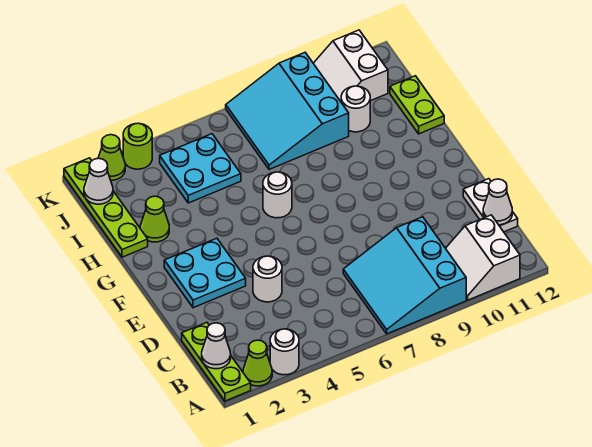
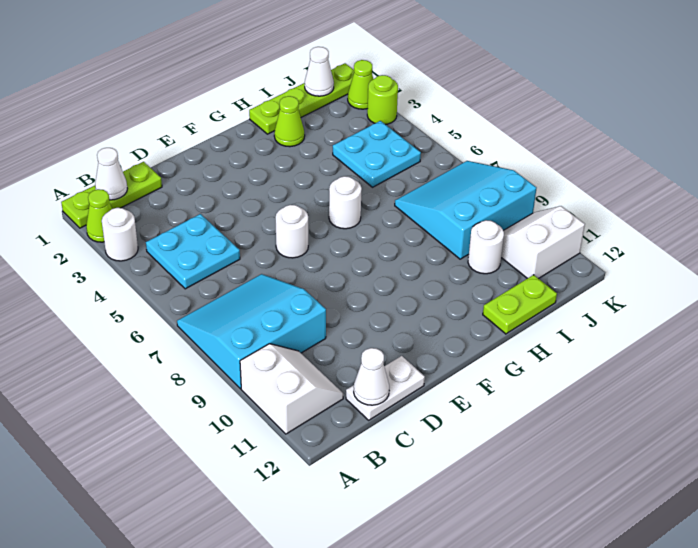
white 2x2 slope [446,215,520,300] -> white 2x2 slope turned to [240,344,344,434]
white 1x1 round brick [253,256,282,302] -> white 1x1 round brick moved to [276,205,308,258]
cyan 2x2 plate [164,238,246,308] -> cyan 2x2 plate moved to [146,214,240,289]

